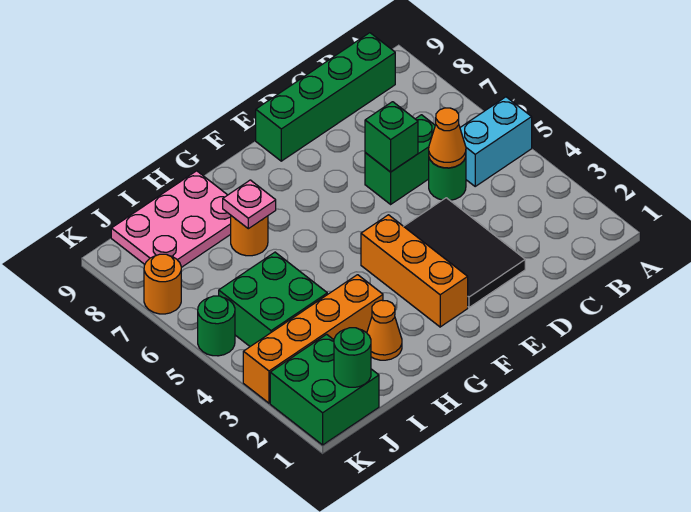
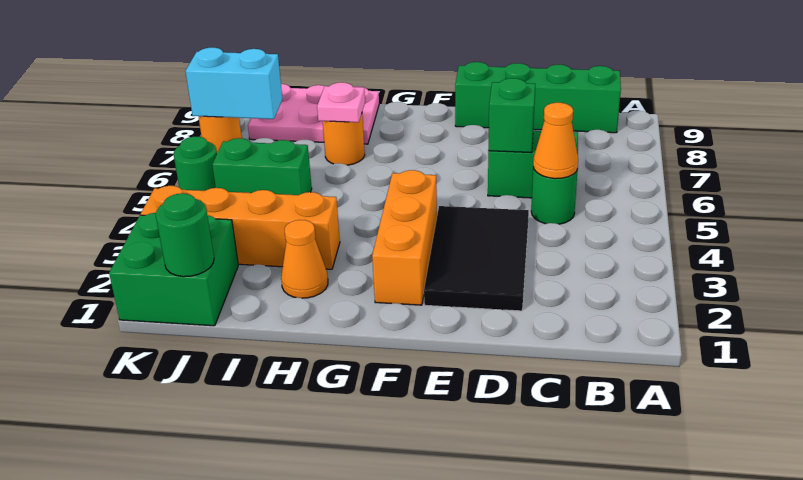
cyan 1x2 brick [460,97,532,186] -> cyan 1x2 brick moved to [186,47,282,119]
green 2x2 brick [219,252,327,346] -> green 1x2 brick [212,138,312,195]

